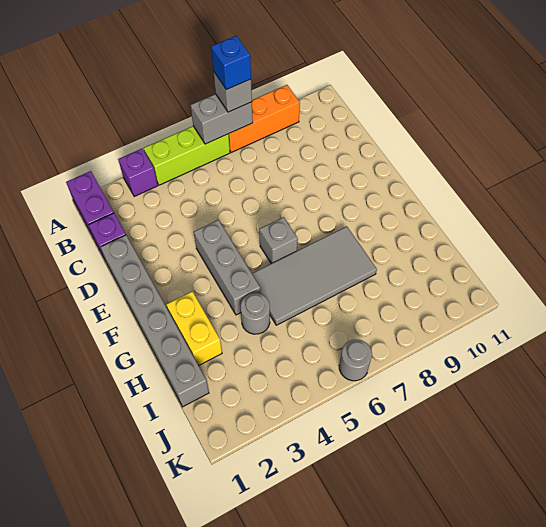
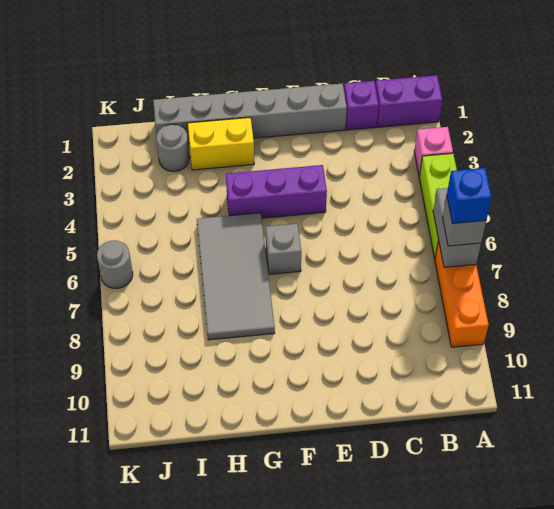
purple 1x1 brick [118,149,158,197] -> pink 1x1 brick [414,127,453,176]
grey 1x3 brick [194,220,260,315] -> purple 1x3 brick [226,165,327,218]
grey 1x1 round brick [241,293,270,334] -> grey 1x1 round brick moved to [156,124,189,171]

